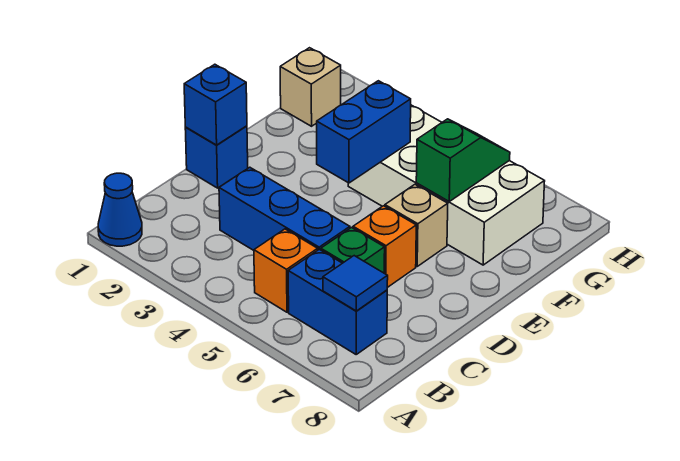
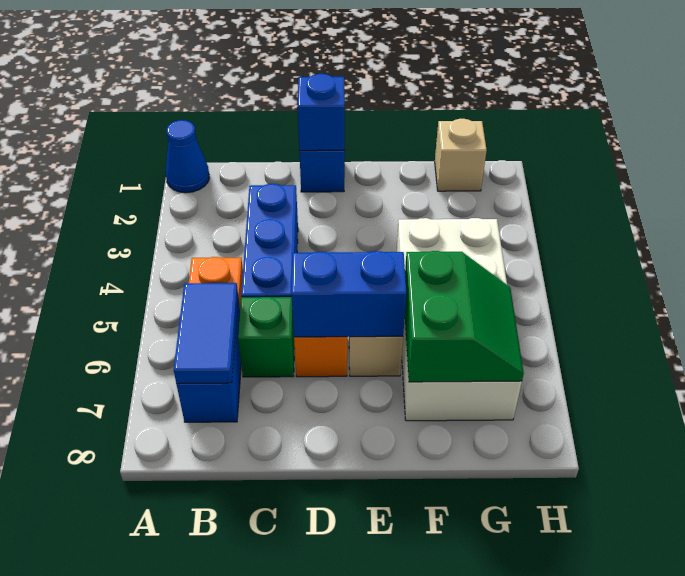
blue 1x1 tile [323,256,388,311] -> blue 1x2 tile [174,283,238,384]
blue 1x2 brick [317,81,411,183] -> blue 1x2 brick moved to [291,251,406,337]
green 1x2 slope [416,119,510,201] -> green 2x2 slope [405,251,524,382]

